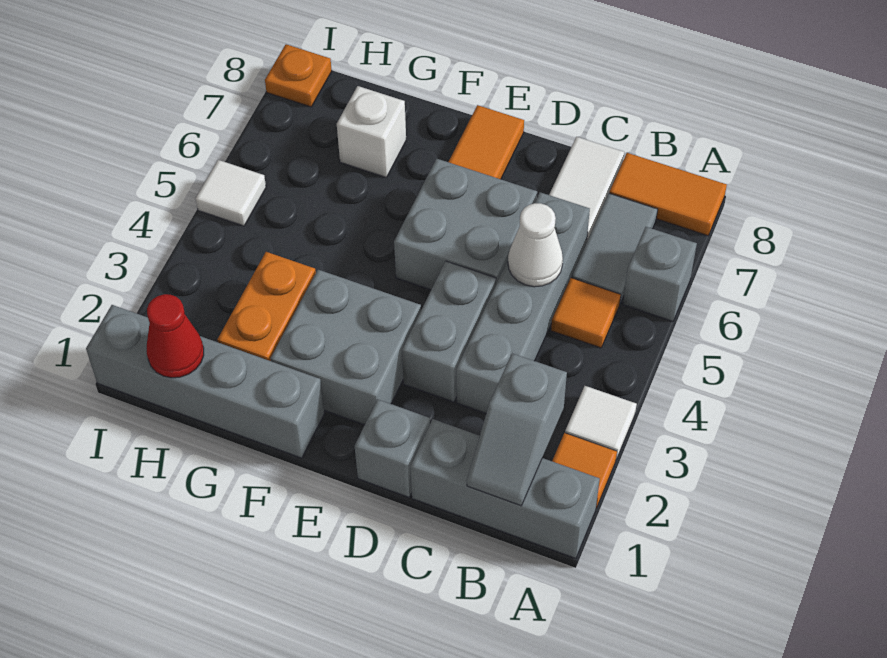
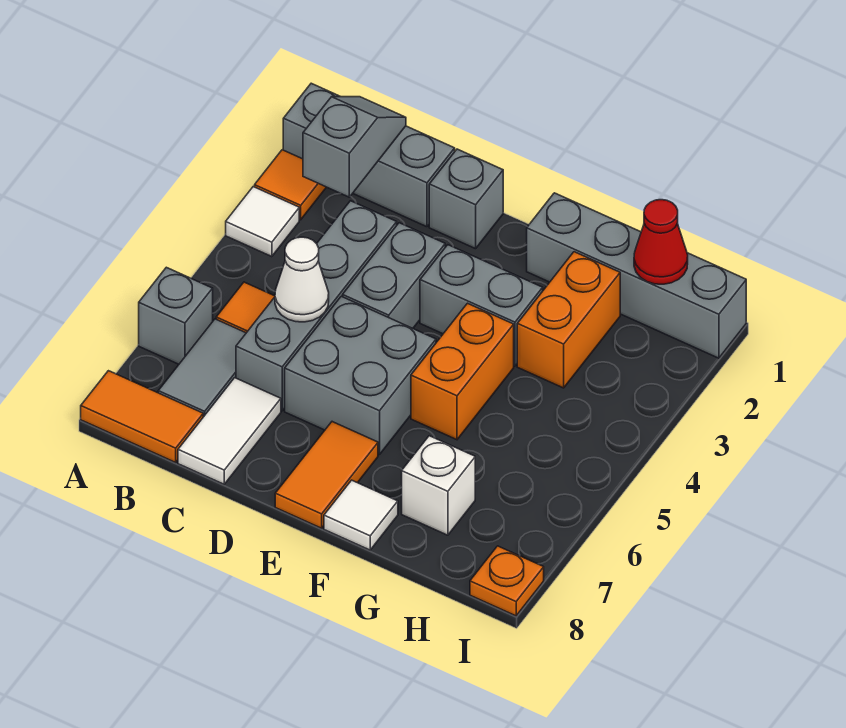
grey 2x2 brick [270,270,421,425] -> grey 1x2 brick [420,245,543,366]
none -> orange 1x2 brick [411,303,514,440]
white 1x1 tile [195,160,266,226] -> white 1x1 tile moved to [324,480,398,550]

